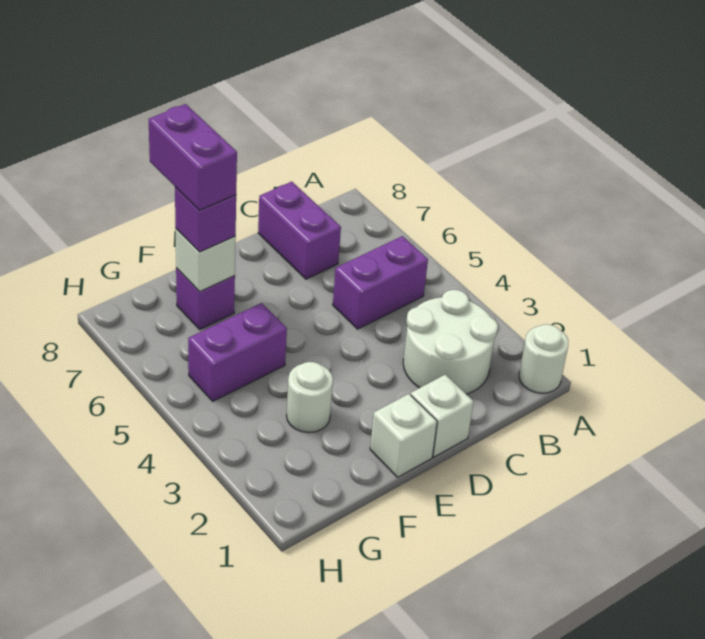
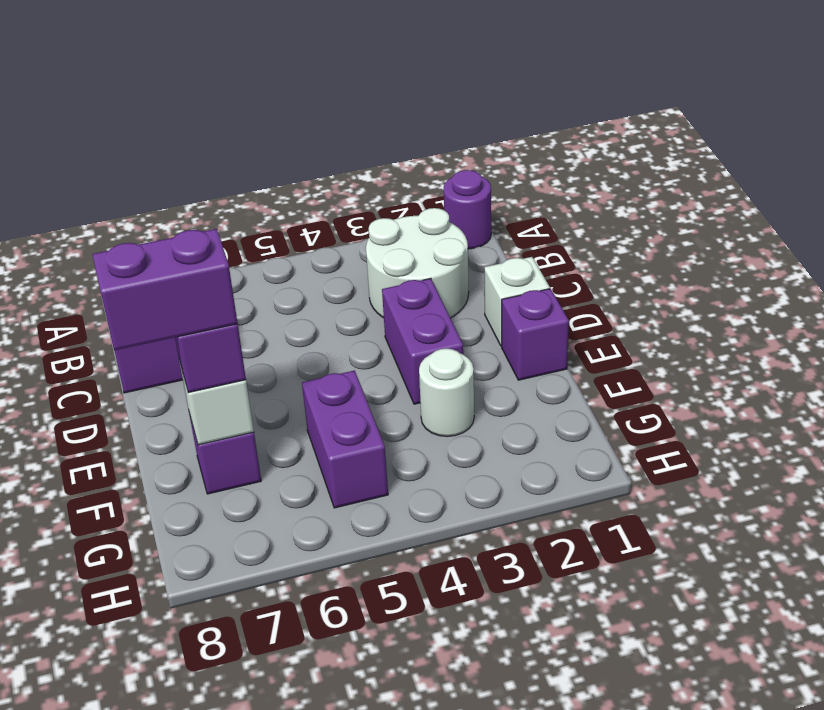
white 1x1 round brick [519,324,568,393] -> purple 1x1 round brick [444,170,491,249]
purple 1x2 brick [333,236,428,329] -> purple 1x2 brick moved to [382,279,463,404]
white 1x1 brick [370,394,437,477] -> purple 1x1 brick [502,289,569,380]

